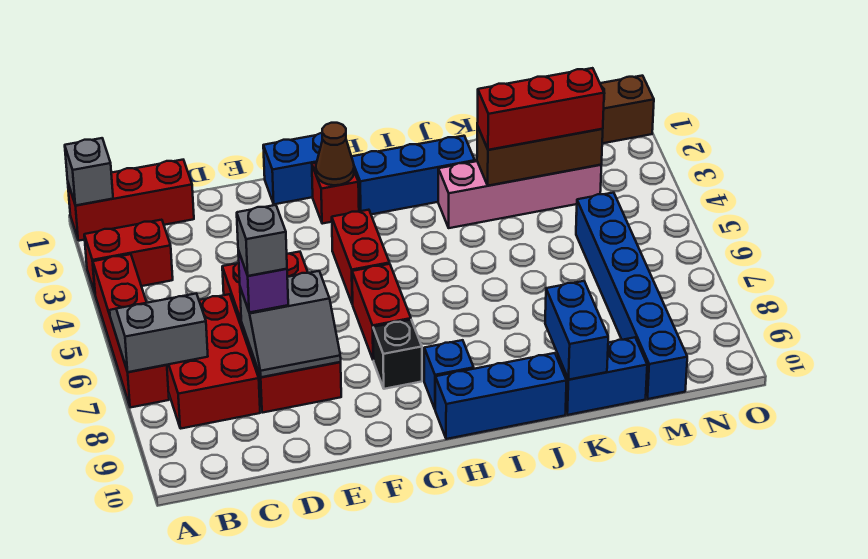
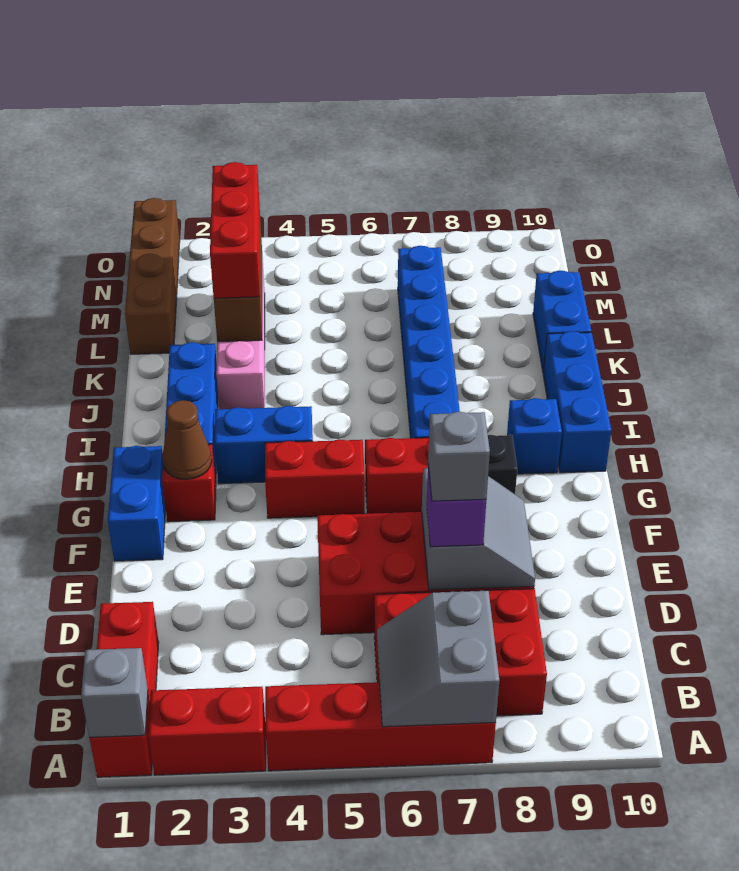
red 1x2 brick [84,220,173,293] -> red 1x2 brick turned to [148,687,266,775]
blue 1x2 brick [545,281,608,380] -> blue 1x2 brick moved to [215,406,313,484]
blue 1x6 brick [576,193,687,399] -> blue 1x6 brick turned to [398,246,460,438]

